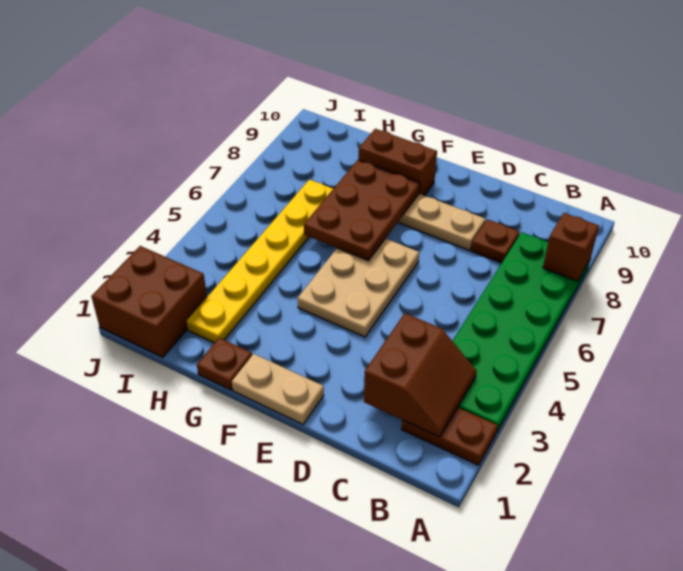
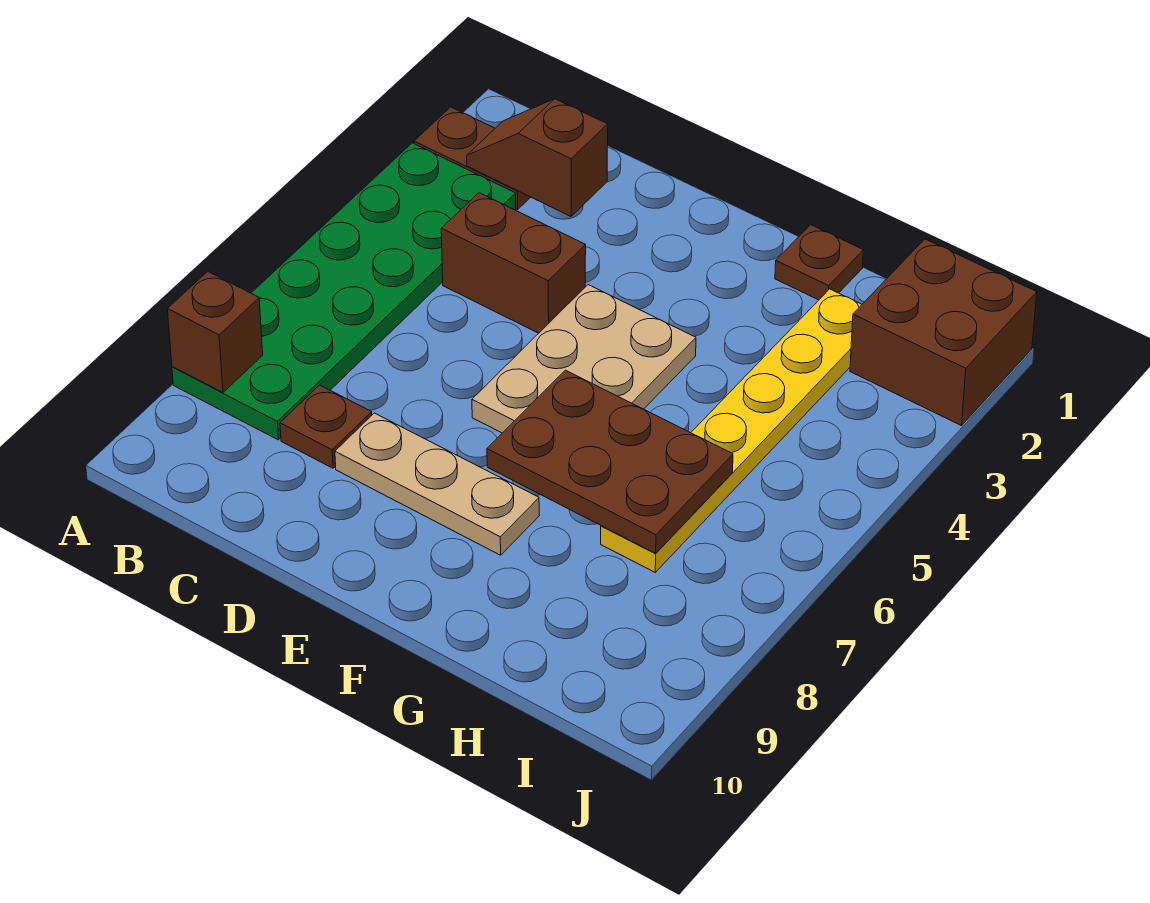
brown 2x2 slope [364,313,477,437] -> brown 1x2 slope [467,99,608,216]
tan 1x2 plate [232,354,324,424] -> none
brown 2x3 plate [304,160,420,261] -> brown 2x3 plate turned to [487,370,733,553]
brown 1x2 brick [359,129,437,196] -> brown 1x2 brick moved to [441,193,586,333]

